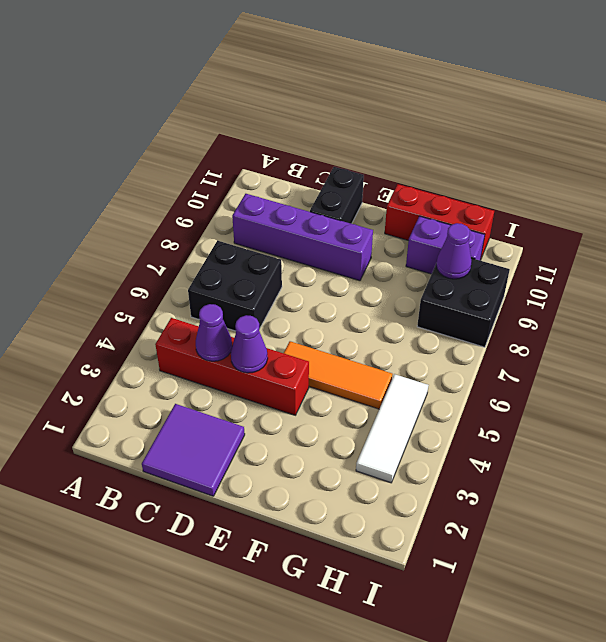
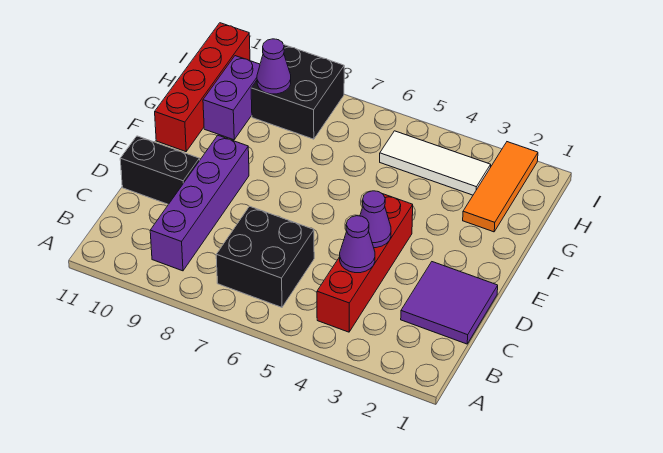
orange 1x3 tile [284,341,393,409] -> orange 1x3 tile moved to [463,142,538,232]
red 1x3 brick [385,184,494,260] -> red 1x4 brick [155,23,250,152]

